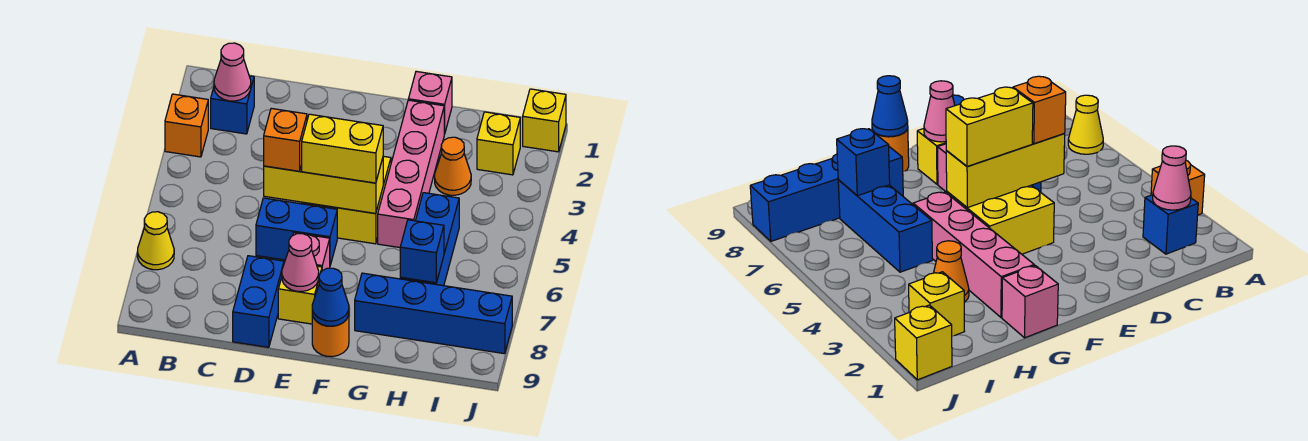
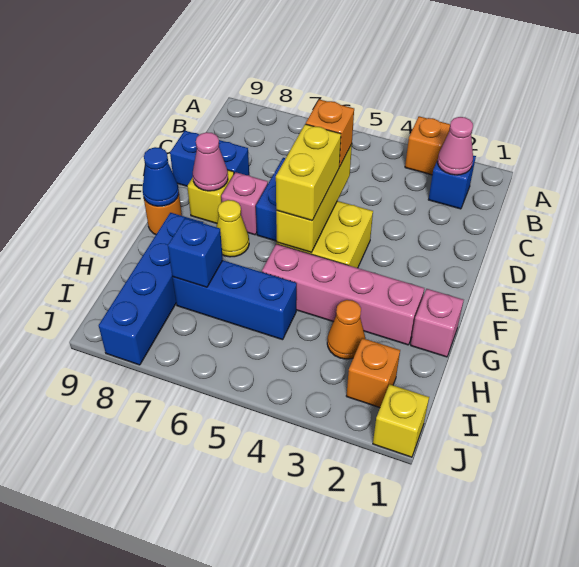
yellow 1x1 cone [137,212,174,270] -> yellow 1x1 cone moved to [217,200,249,257]
yellow 1x1 brick [477,112,520,175] -> orange 1x1 brick [346,338,400,408]

